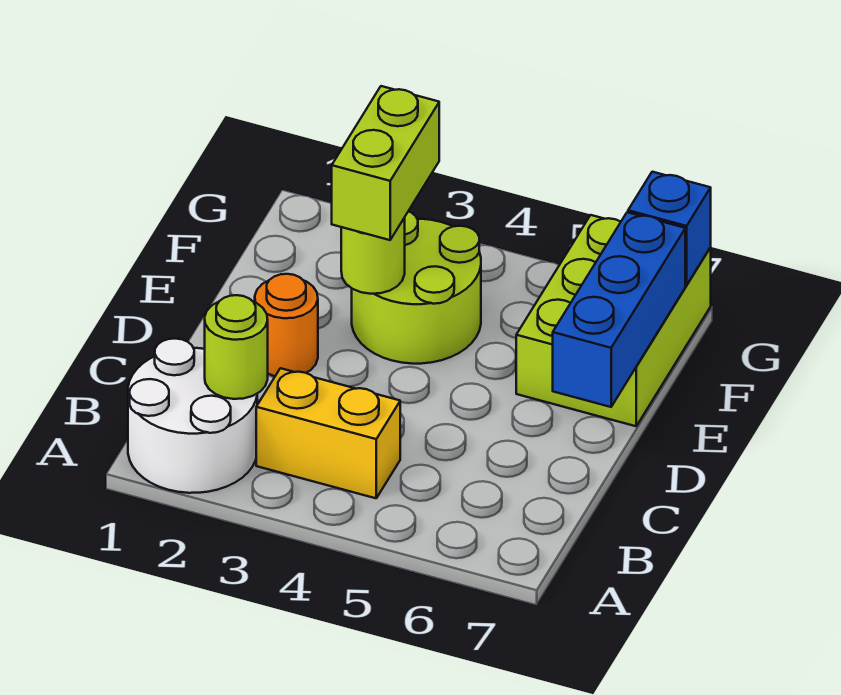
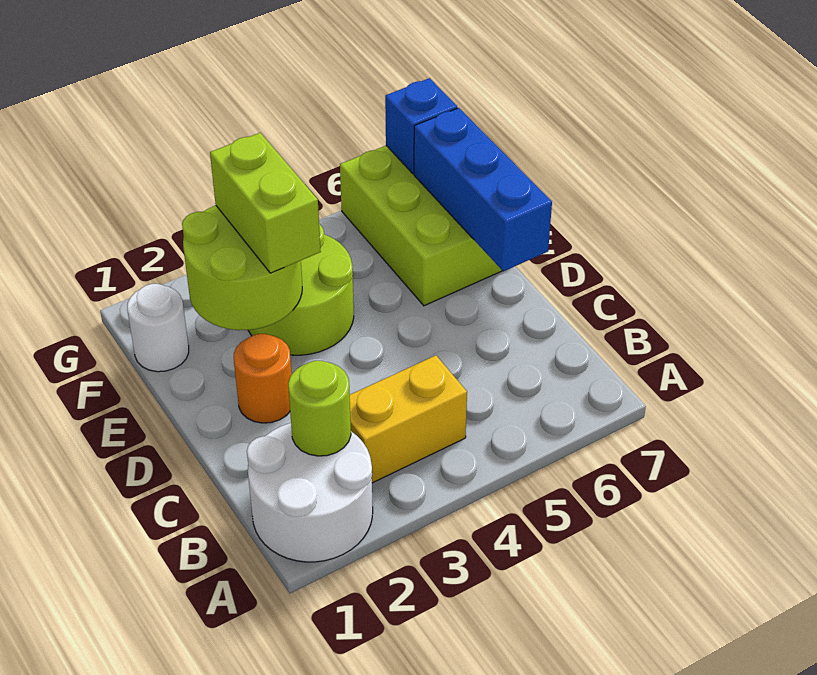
lime 1x1 round brick [341,218,405,294] -> lime 2x2 round brick [182,205,302,330]
none -> white 1x1 round brick [127,284,189,372]

